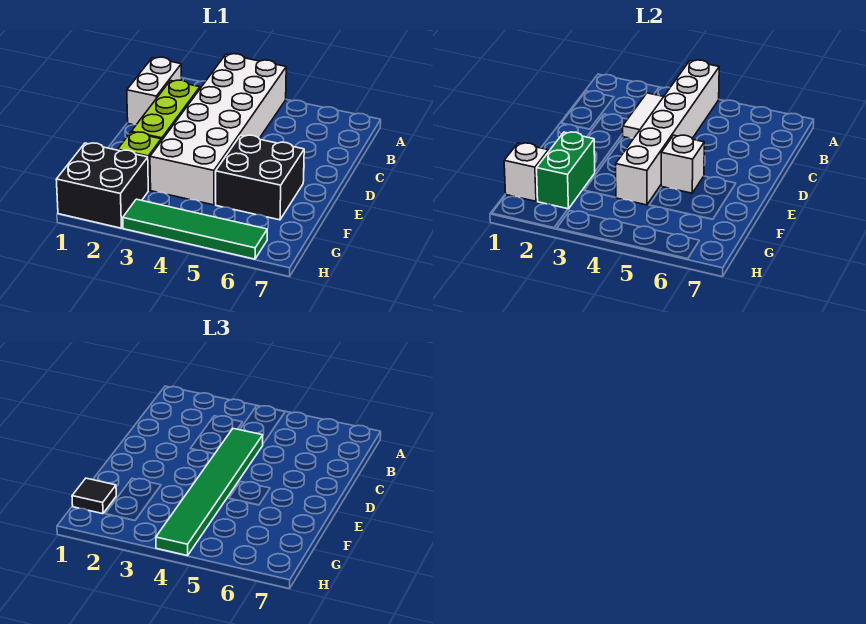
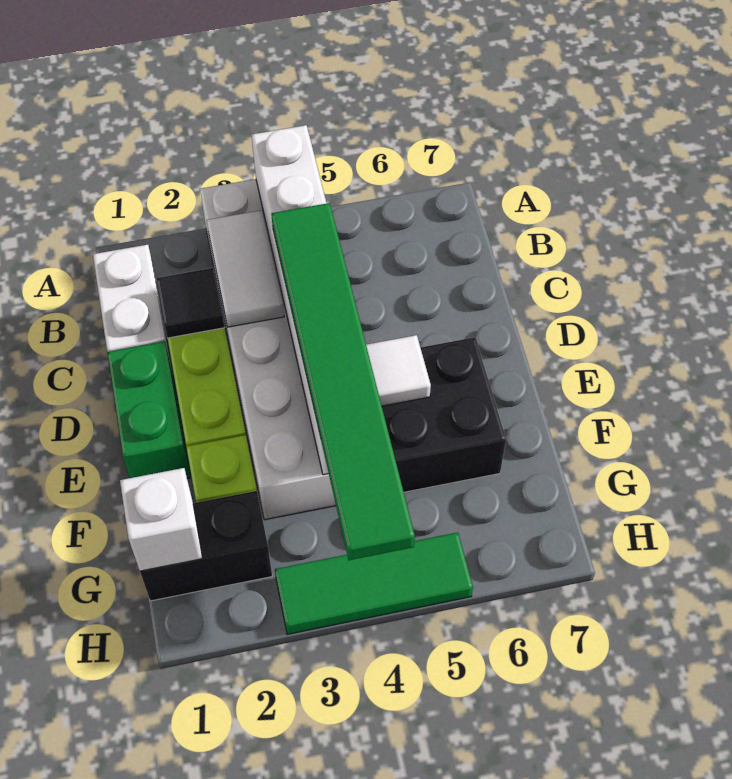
white 1x1 brick [661,135,704,193] -> white 1x1 tile [366,335,431,406]
green 1x2 brick [537,132,595,209] -> green 1x2 brick moved to [107,342,191,479]
black 2x2 brick [56,143,148,228] -> black 1x2 brick [140,491,272,601]
black 1x1 tile [72,478,116,514] -> black 1x1 tile moved to [156,268,225,338]
green 1x4 tile [123,199,267,259] -> green 1x3 tile [275,532,473,634]

